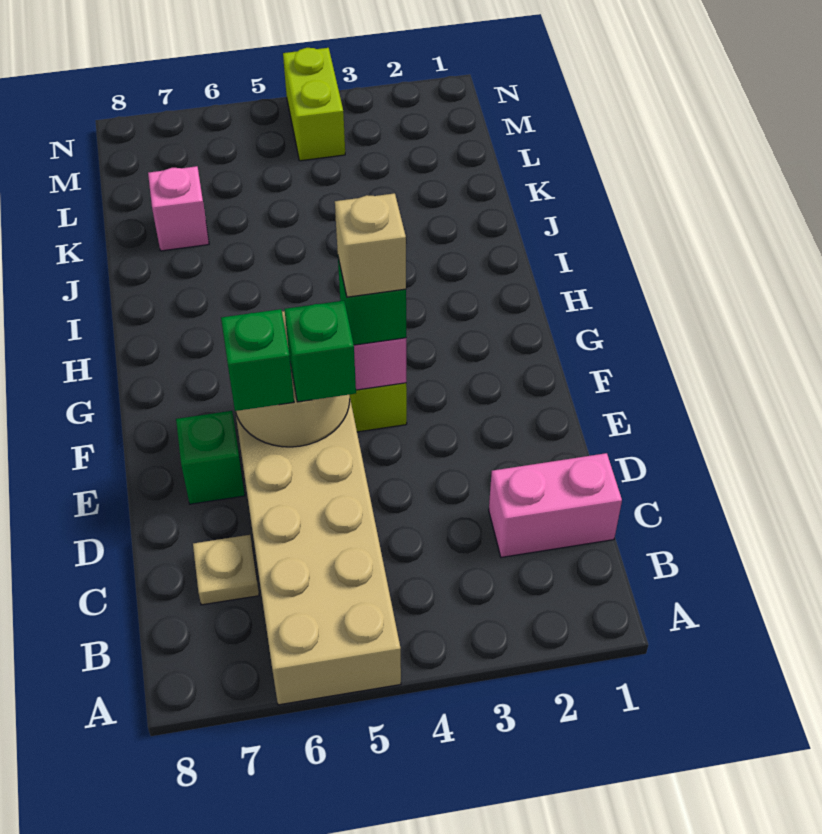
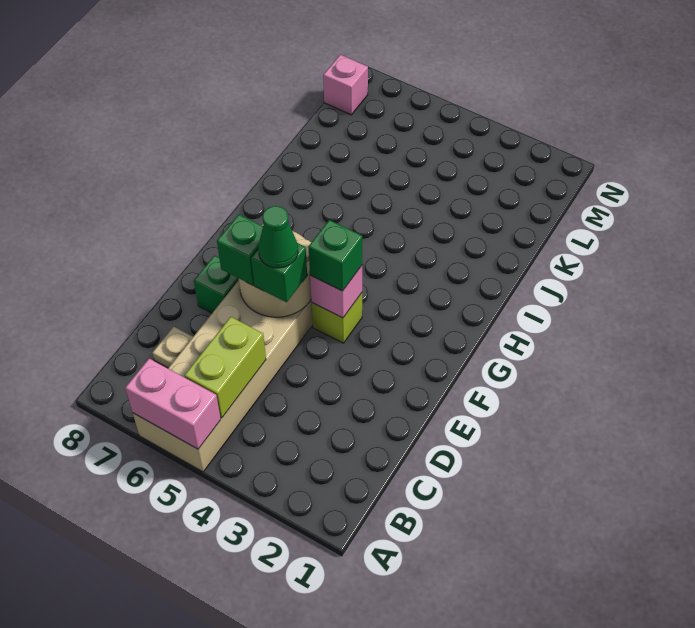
pink 1x2 brick [489,453,622,557] -> pink 1x2 brick moved to [125,358,221,449]
none -> green 1x1 cone [258,206,298,268]
tan 1x1 brick [335,193,406,297] -> none
pink 1x1 brick [148,166,209,251] -> pink 1x1 brick moved to [323,55,368,115]
lime 1x2 brick [283,48,345,161] -> lime 1x2 brick moved to [184,317,266,418]

